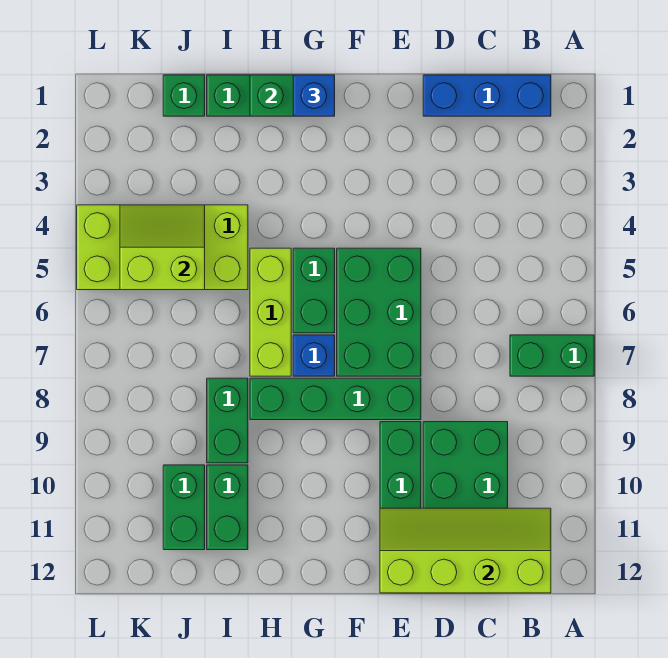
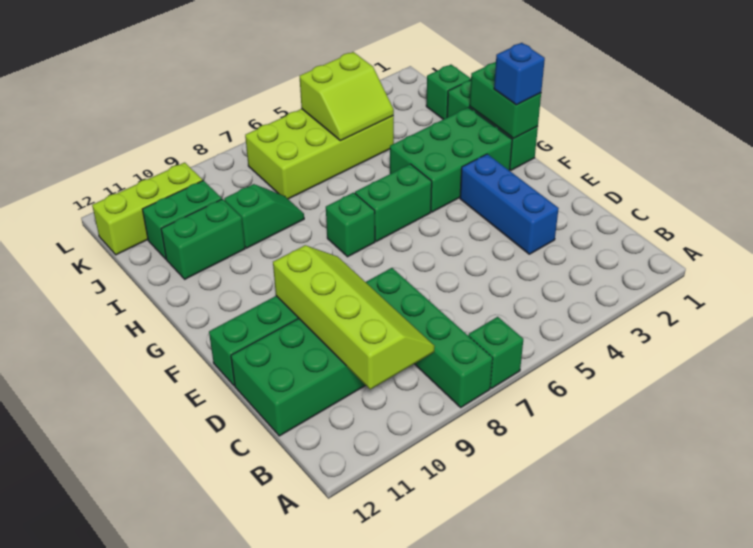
green 1x2 brick [510,335,594,376] -> green 1x1 brick [468,317,523,388]
blue 1x3 brick [423,75,551,116] -> blue 1x3 brick moved to [460,154,559,254]
lime 2x4 slope [380,508,551,593] -> lime 2x4 slope moved to [273,245,435,389]
green 2x3 brick [337,248,421,376] -> green 2x3 brick moved to [390,107,512,212]
green 1x4 brick [250,378,421,420] -> green 1x4 brick moved to [366,268,493,407]
blue 1x1 brick [293,335,335,376] -> green 1x1 brick [326,193,375,257]
lime 1x3 brick [250,248,291,376] -> lime 1x3 brick moved to [92,163,203,255]
lime 2x4 brick [77,205,248,290] -> lime 2x4 brick turned to [245,109,394,199]
green 1x2 brick [207,378,248,463] -> green 1x2 slope [224,184,304,248]
lime 2x2 slope [120,205,205,290] -> lime 2x2 slope turned to [300,52,394,141]

